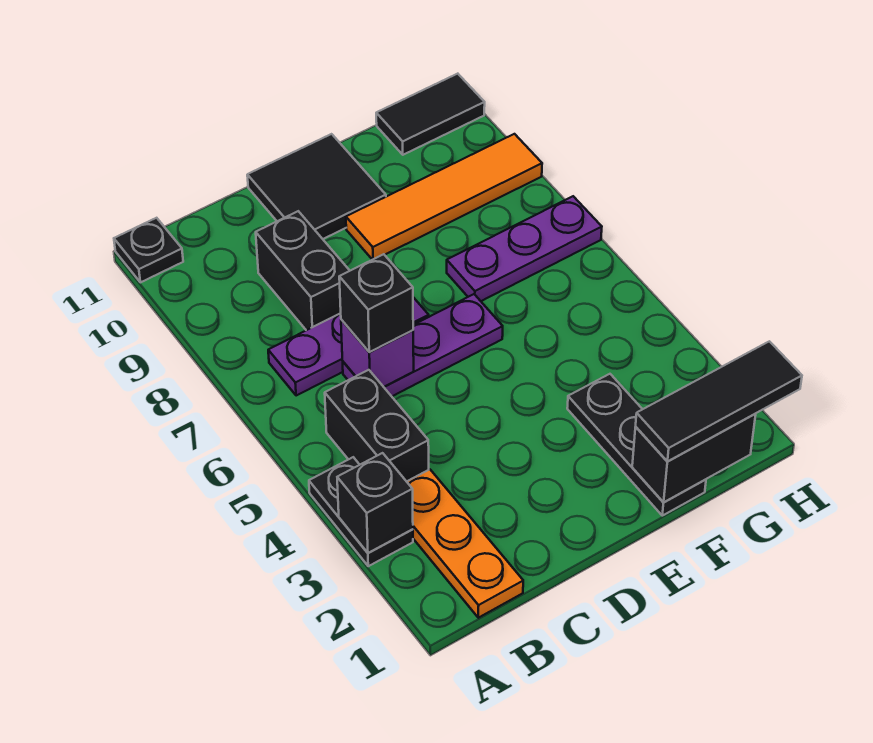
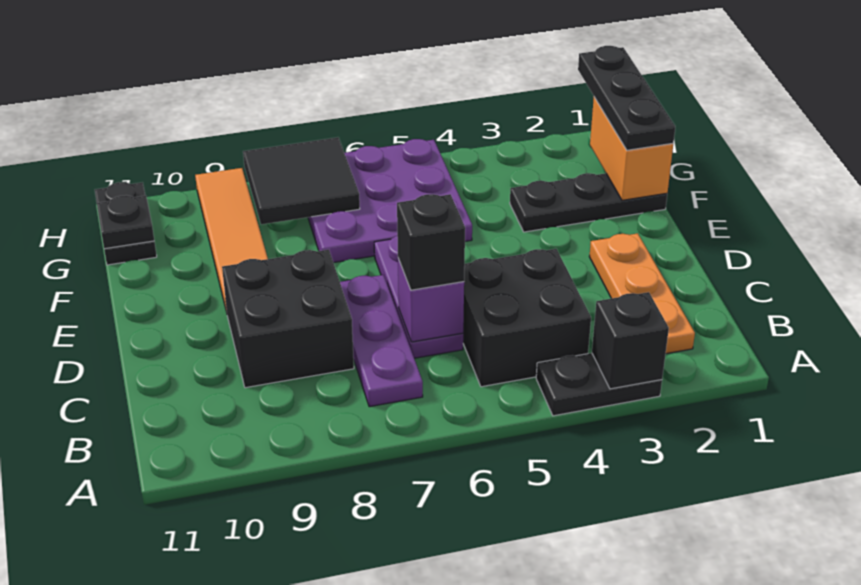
black 1x1 plate [114,218,183,282] -> black 1x1 plate moved to [97,195,154,249]
orange 1x3 plate [407,469,523,618] -> orange 1x3 plate turned to [589,233,695,354]
black 1x2 brick [325,370,429,481] -> black 2x2 brick [463,249,591,387]
black 1x2 brick [256,211,350,330] -> black 2x2 brick [222,250,354,388]
black 2x2 tile [247,134,386,239] -> black 2x2 tile moved to [243,137,360,224]
black 1x2 brick [632,414,756,502] -> orange 1x2 brick [590,97,673,200]
black 1x3 tile [636,341,802,461] -> black 1x3 plate [578,46,675,150]
purple 1x3 plate [447,196,602,301] -> purple 3x3 plate [308,139,472,263]
black 1x2 tile [376,74,485,155] -> black 1x2 plate [95,182,157,265]

